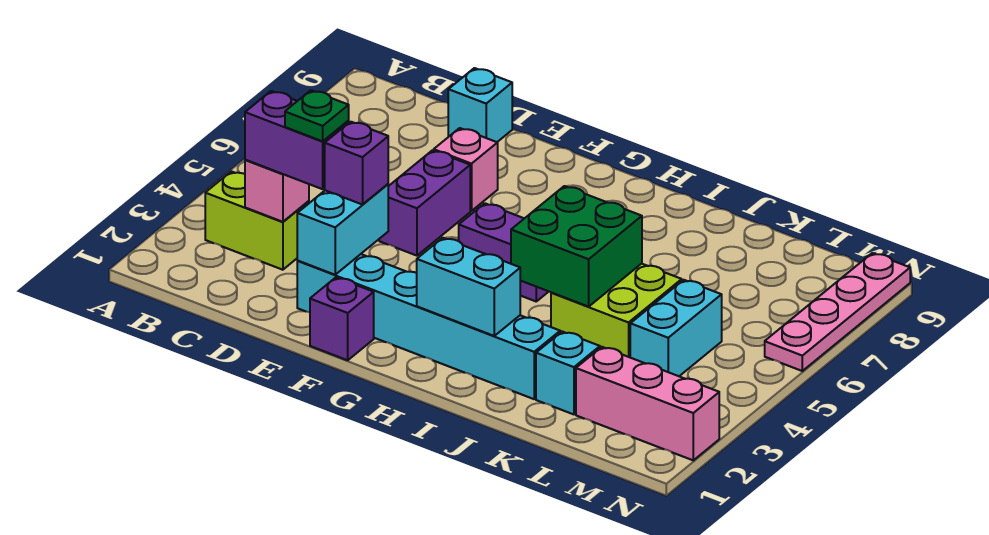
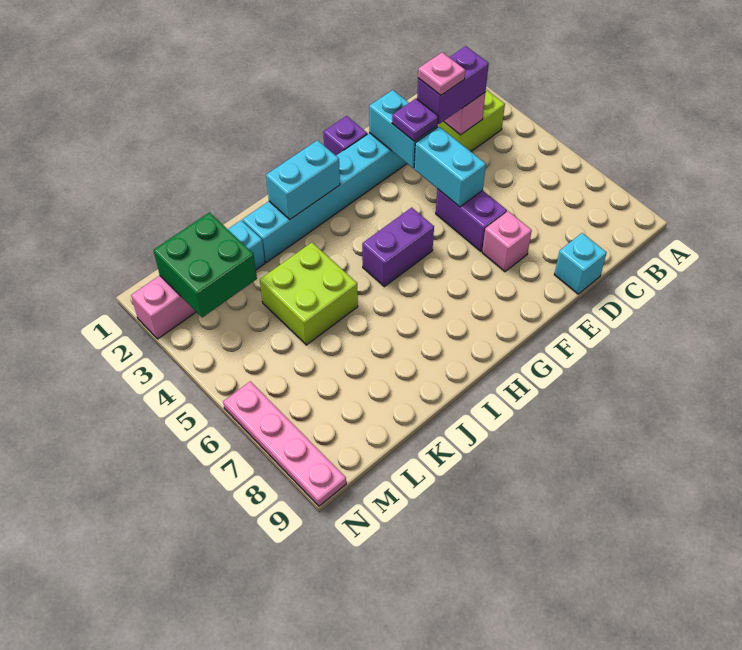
green 1x1 plate [285,90,349,141] -> pink 1x1 plate [418,52,465,95]
purple 1x1 brick [325,122,388,205] -> purple 1x1 plate [392,99,438,141]
green 2x2 brick [511,186,642,307] -> green 2x2 brick moved to [153,213,257,318]
cyan 1x2 brick [630,280,722,376] -> cyan 1x2 brick moved to [414,127,486,207]

